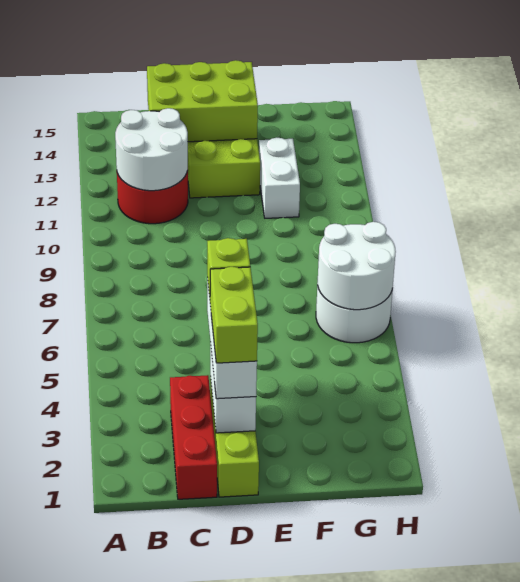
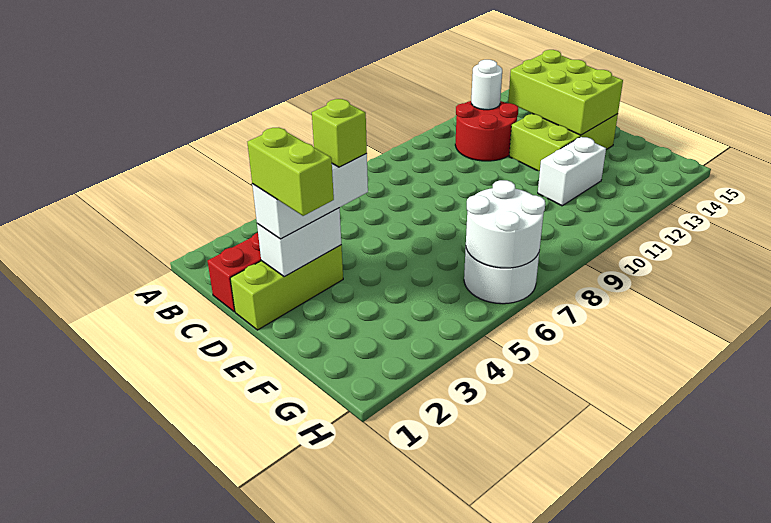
white 2x2 round brick [115,108,188,191] -> white 1x1 round brick [471,60,502,110]
lime 1x2 brick [210,267,258,363] -> lime 1x2 brick turned to [247,128,334,216]

